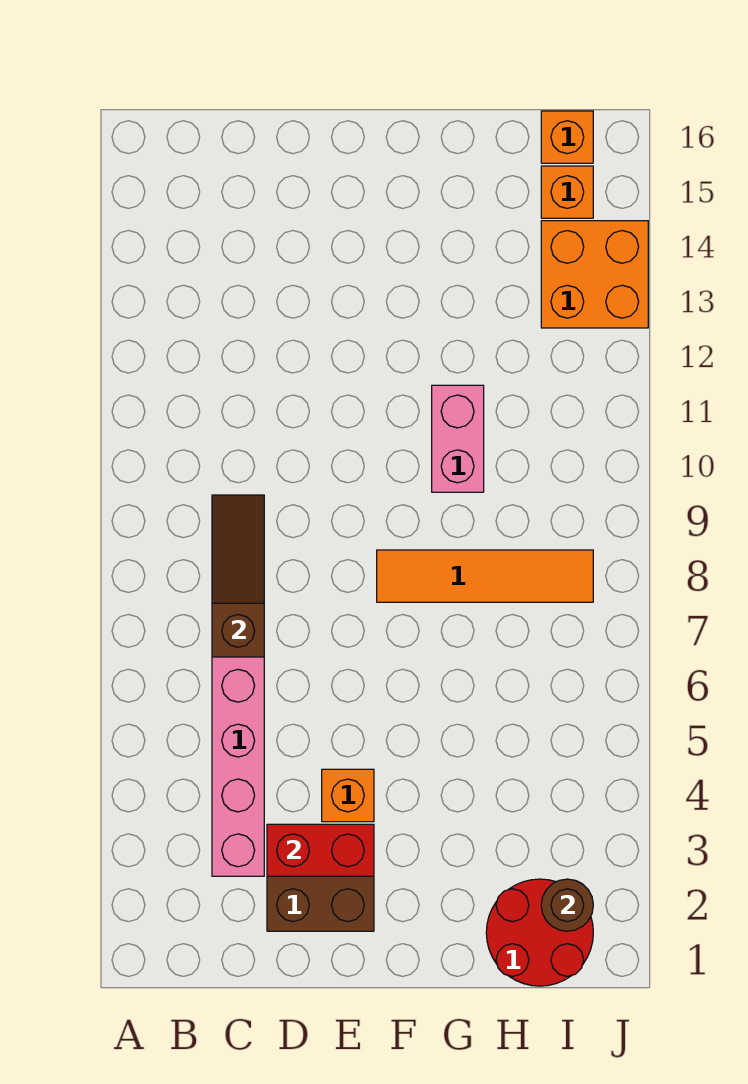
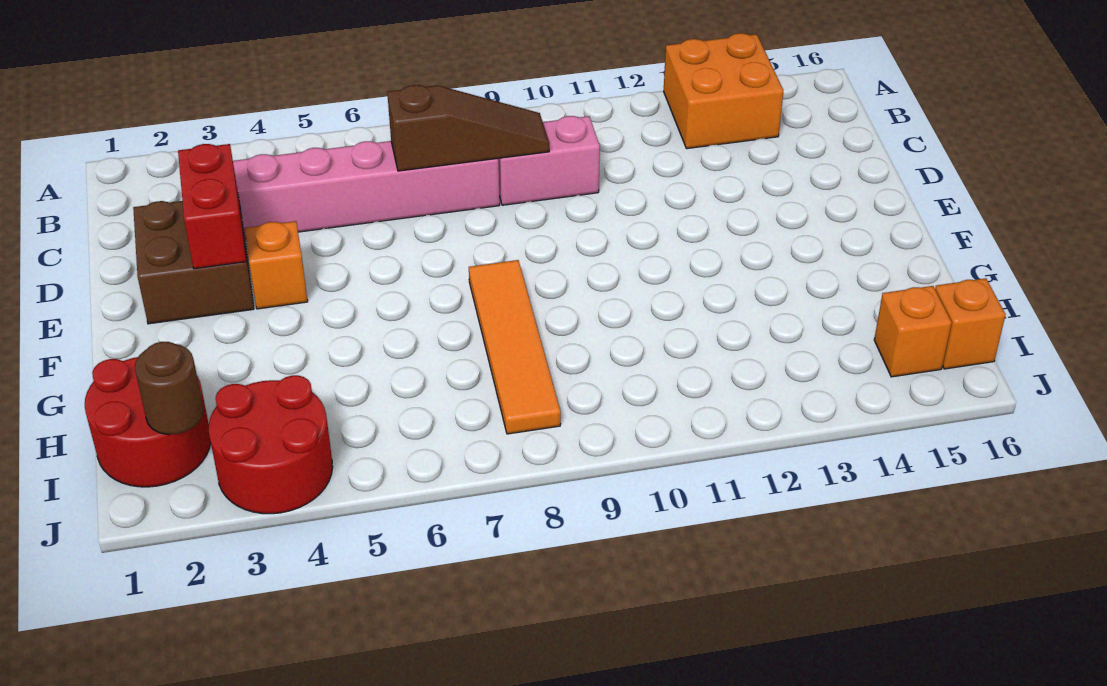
pink 1x2 brick [432,385,484,492] -> pink 1x2 brick moved to [498,116,600,205]
none -> red 2x2 round brick [209,375,333,514]
orange 2x2 brick [541,221,648,328] -> orange 2x2 brick moved to [664,33,784,149]

